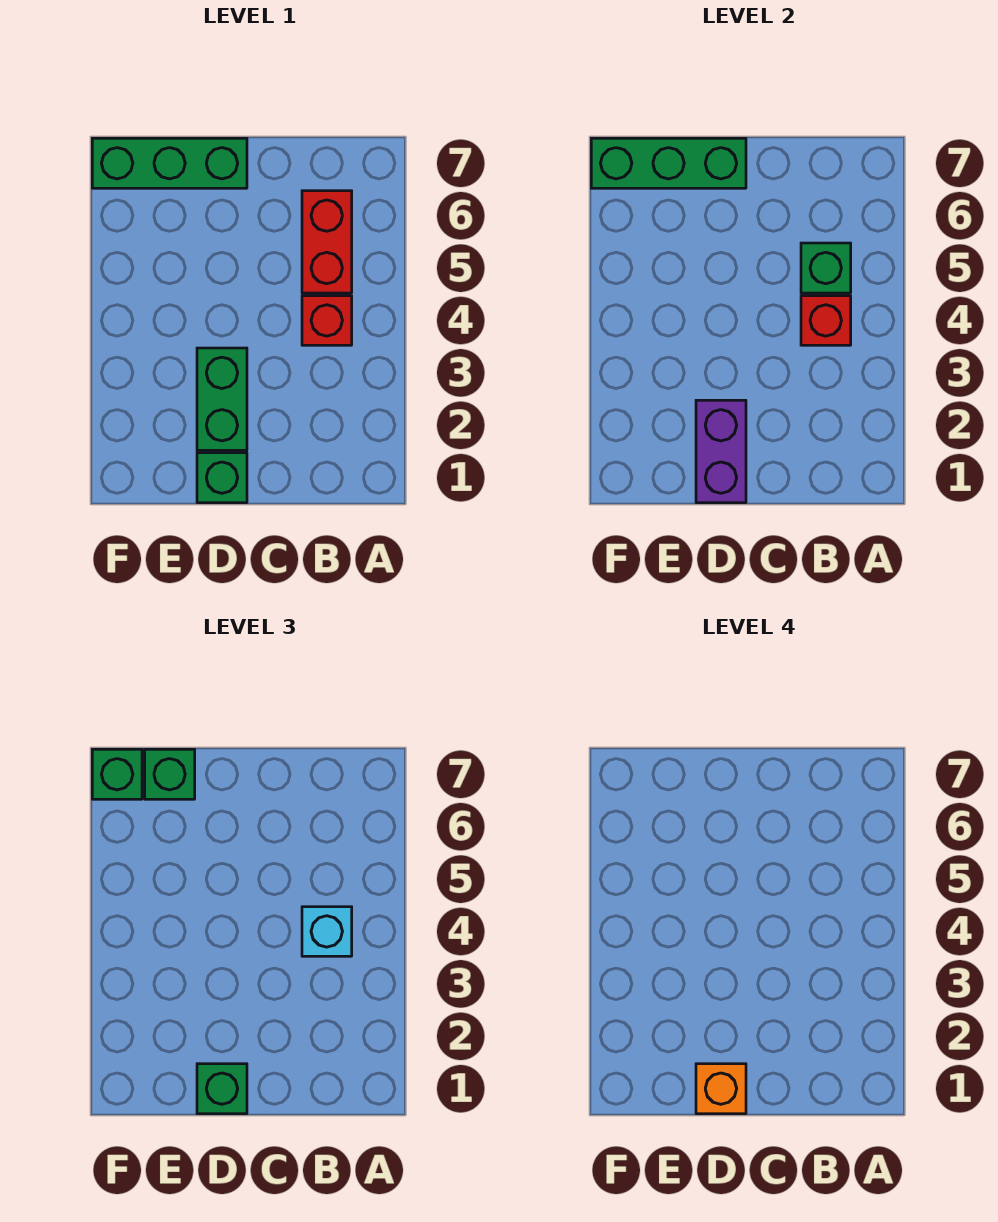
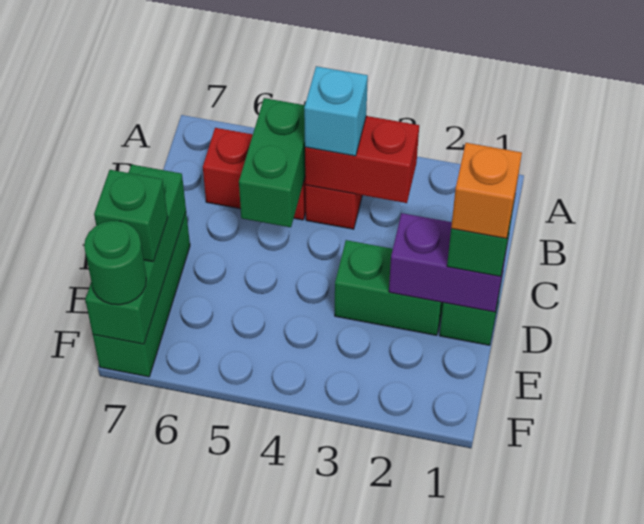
red 1x1 brick [801,296,851,345] -> red 1x2 brick [305,116,419,203]
green 1x1 brick [801,243,851,293] -> green 1x2 brick [239,98,305,227]
green 1x1 brick [92,749,142,799] -> green 1x1 round brick [84,221,146,305]

